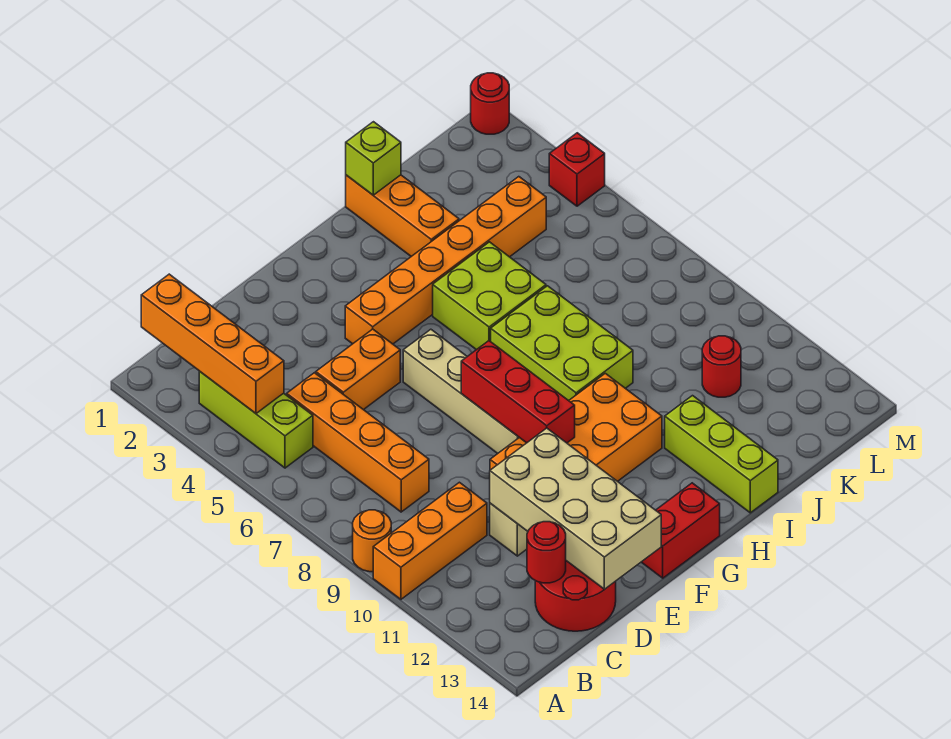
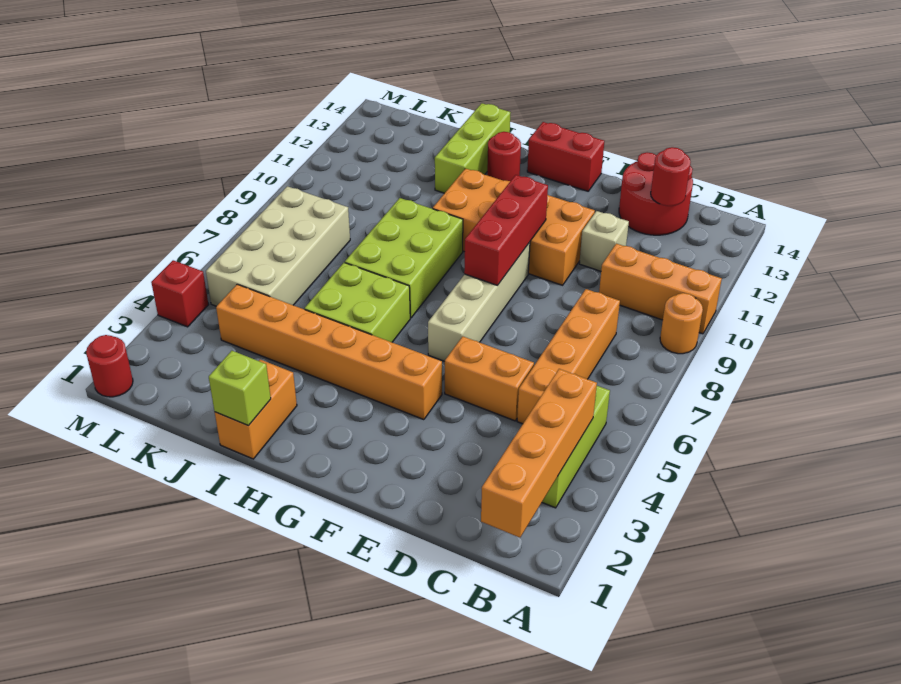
tan 2x4 brick [490,428,661,589] -> tan 2x4 brick moved to [206,186,350,306]
orange 1x3 brick [346,175,459,256] -> orange 1x2 brick [215,360,297,459]
red 1x1 round brick [702,336,741,397] -> red 1x1 round brick moved to [487,132,521,181]

